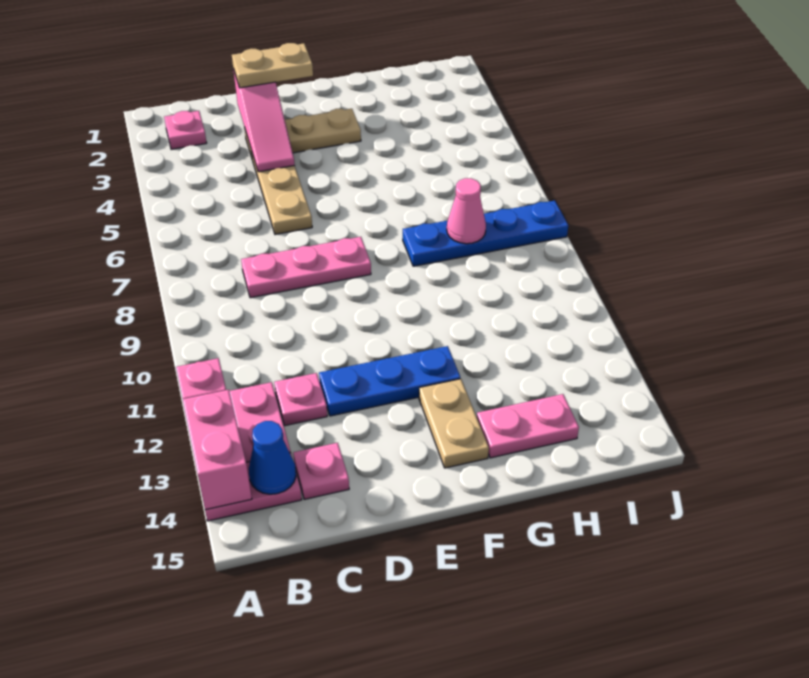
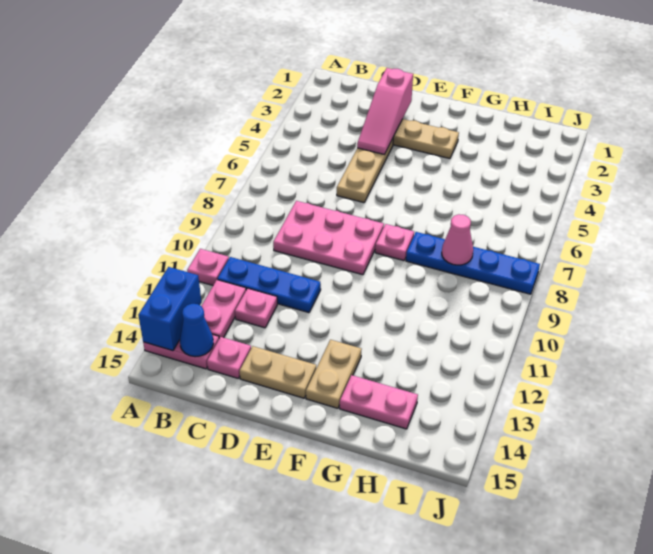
pink 1x2 brick [183,390,252,510] -> blue 1x2 brick [138,267,201,351]
pink 1x1 plate [164,111,207,149] -> pink 1x1 plate moved to [375,224,414,261]
pink 1x3 plate [241,237,371,298] -> pink 2x3 plate [273,201,384,275]
tan 1x2 plate [232,43,313,88] -> tan 1x2 plate moved to [240,346,316,398]
blue 1x3 plate [319,346,460,416] -> blue 1x3 plate moved to [217,257,321,313]

